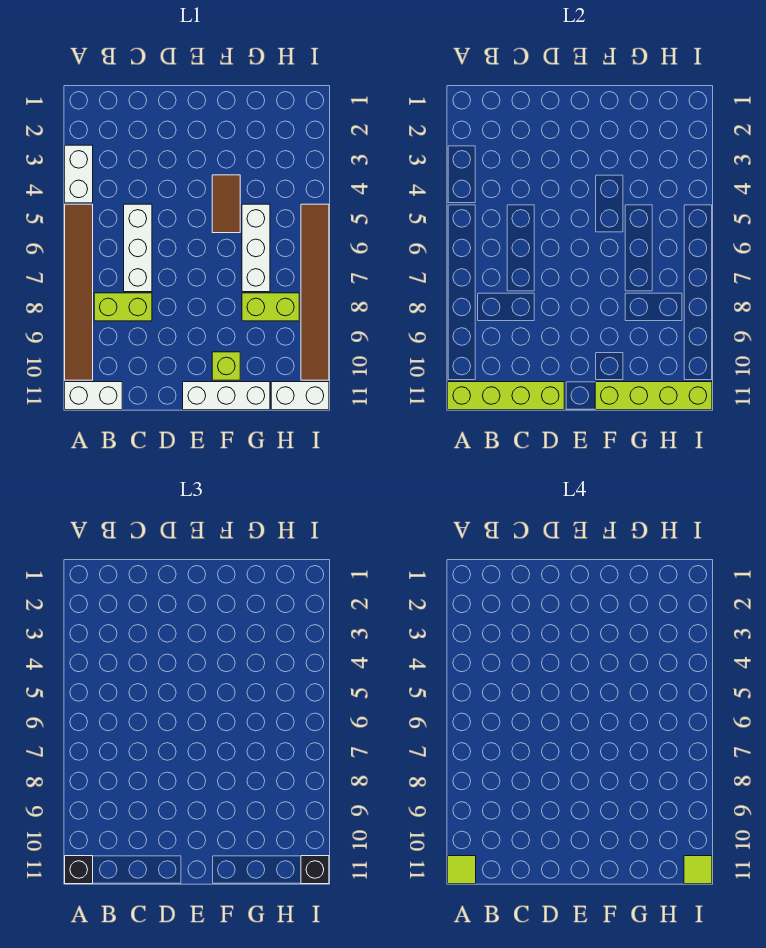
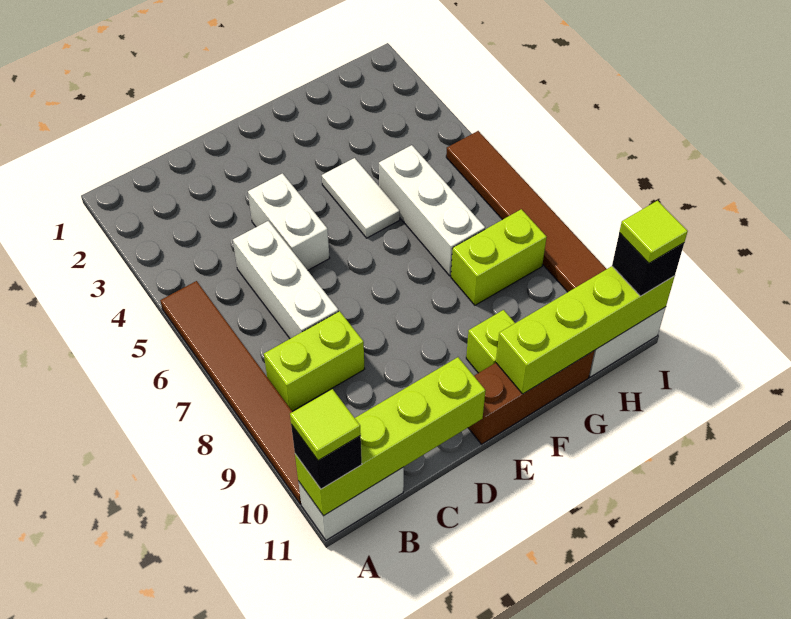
white 1x2 brick [65,145,93,203] -> white 1x2 brick moved to [248,173,329,270]
white 1x3 brick [183,382,270,410] -> brown 1x3 brick [468,351,595,444]
brown 1x2 tile [212,175,240,233] -> white 1x2 tile [322,158,400,238]

